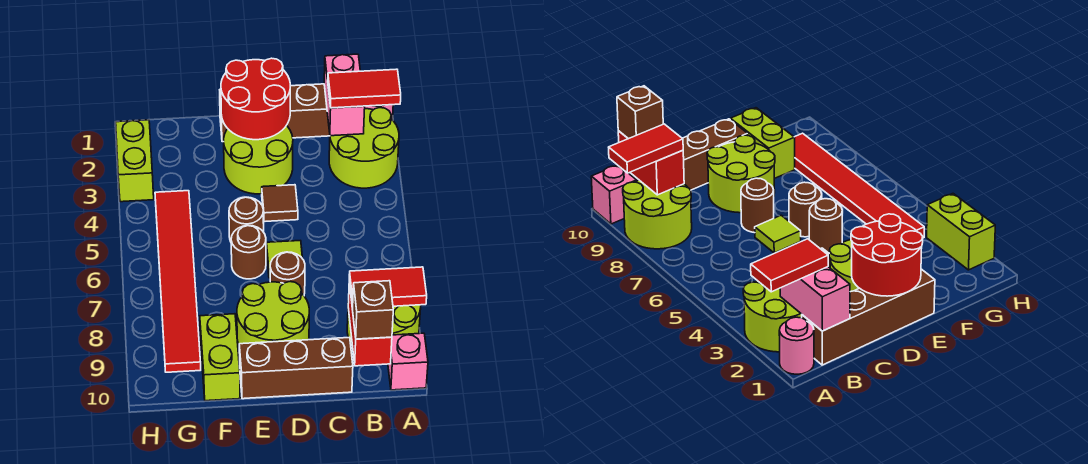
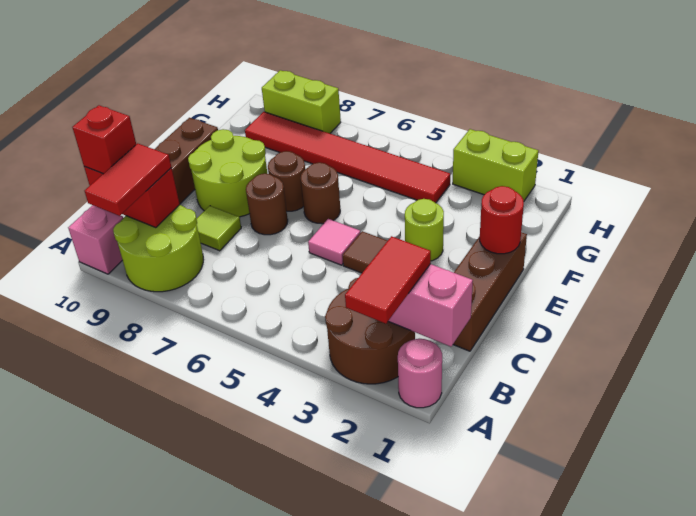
lime 2x2 round brick [329,108,399,188] -> brown 2x2 round brick [325,278,415,384]
brown 1x4 brick [220,84,330,142] -> brown 1x3 brick [453,232,527,351]
brown 1x1 brick [352,281,393,339] -> red 1x1 brick [72,105,136,174]
red 2x2 round brick [221,58,290,140] -> red 1x1 round brick [480,186,524,254]
lime 2x2 round brick [224,125,293,194] -> lime 1x1 round brick [405,199,444,261]
none -> pink 1x1 tile [308,219,361,265]
lime 1x1 tile [267,241,303,278] -> lime 1x1 tile moved to [196,206,241,251]
brown 1x1 round brick [229,197,264,242] -> brown 1x1 round brick moved to [268,151,305,211]
lime 1x2 brick [200,314,240,401] -> lime 1x2 brick moved to [262,70,341,133]

